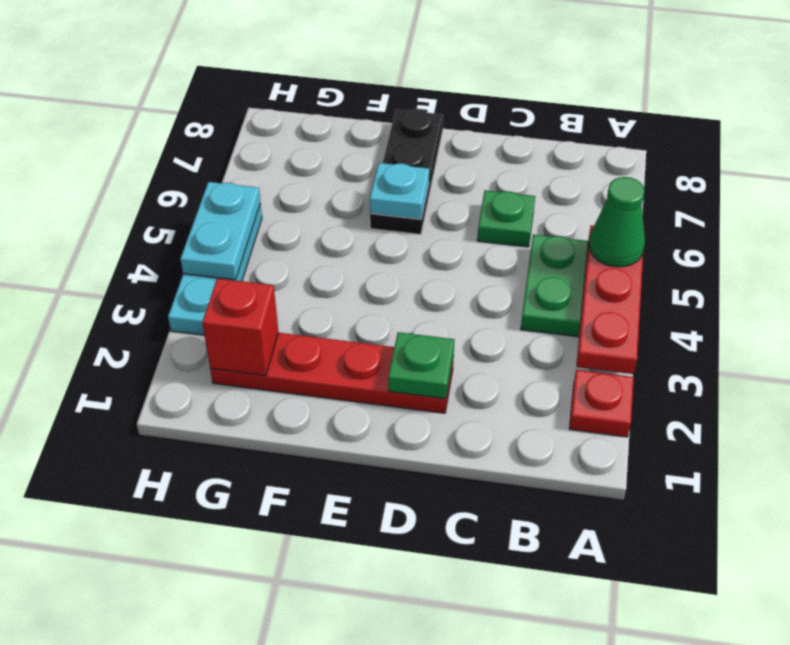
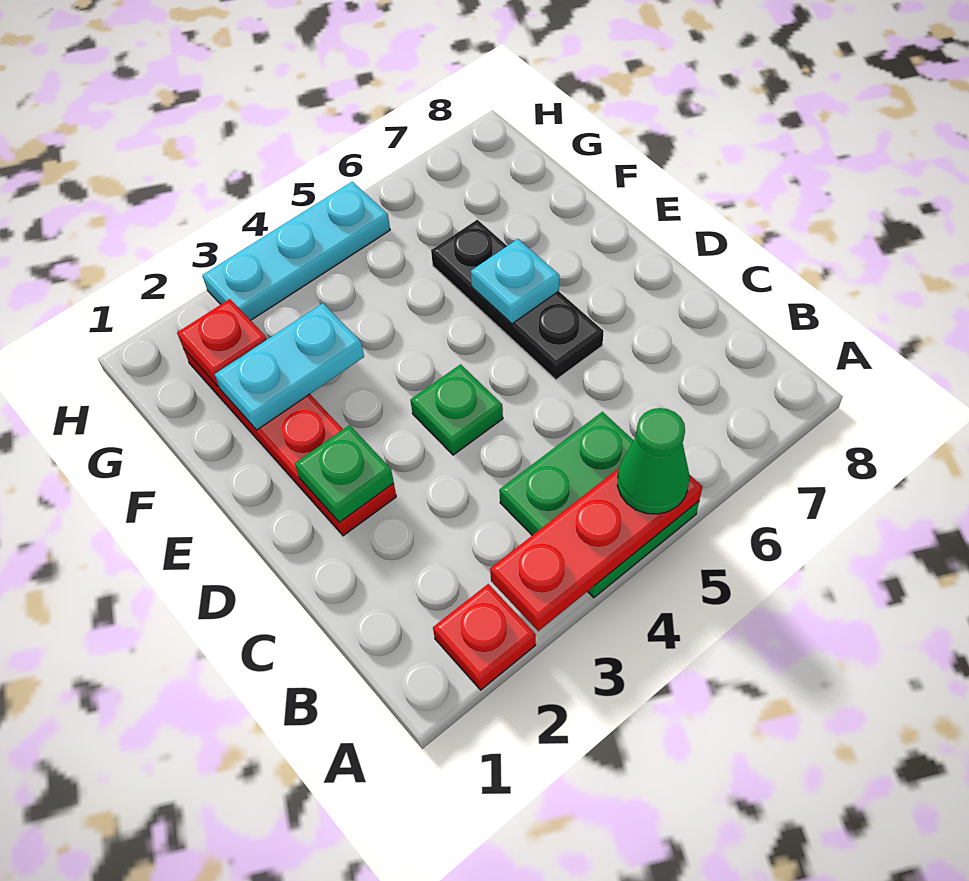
green 1x1 plate [477,190,535,247] -> green 1x1 plate moved to [410,364,503,455]
black 1x3 plate [370,109,443,235] -> black 1x3 plate turned to [431,220,604,380]
red 1x1 brick [202,278,278,376] -> red 1x1 plate [177,299,267,387]
cyan 1x2 plate [180,182,260,280] -> cyan 1x2 plate moved to [215,303,364,430]

